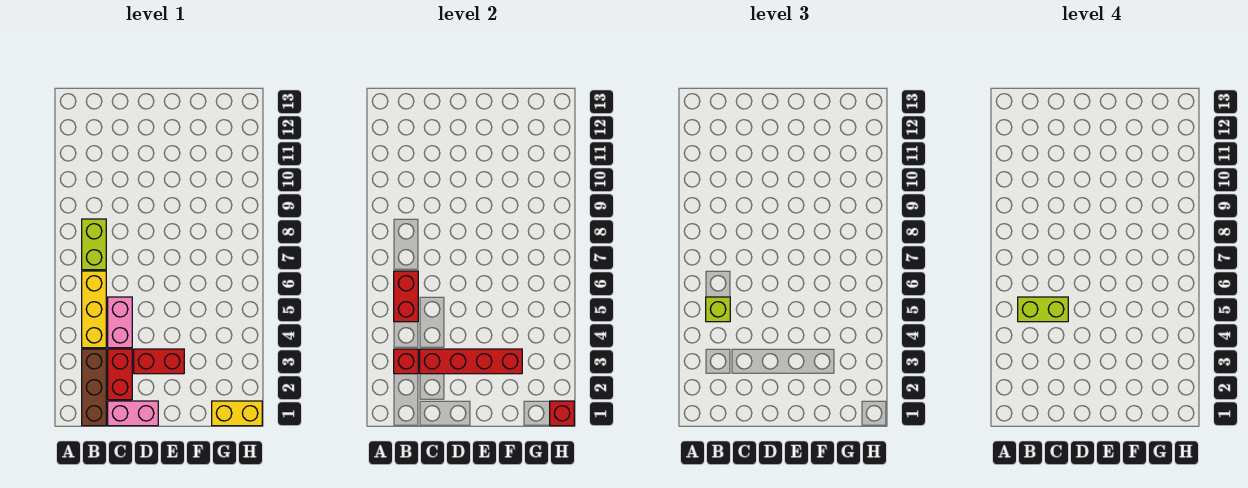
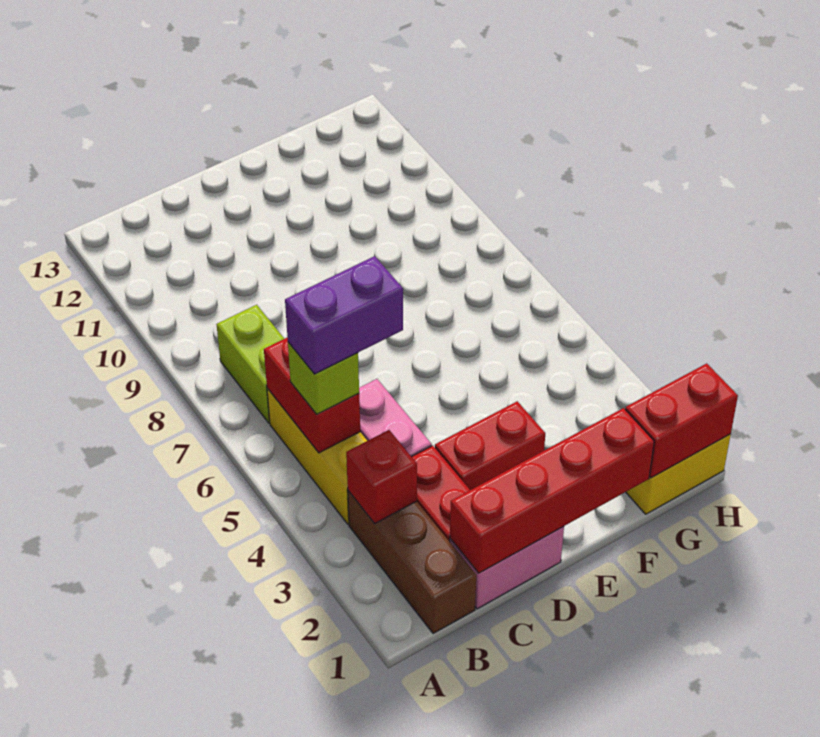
lime 1x2 brick [1018,297,1068,322] -> purple 1x2 brick [285,256,403,374]
red 1x4 brick [420,349,522,374] -> red 1x4 brick moved to [450,408,654,573]
red 1x1 brick [550,401,574,426] -> red 1x2 brick [625,363,738,478]

